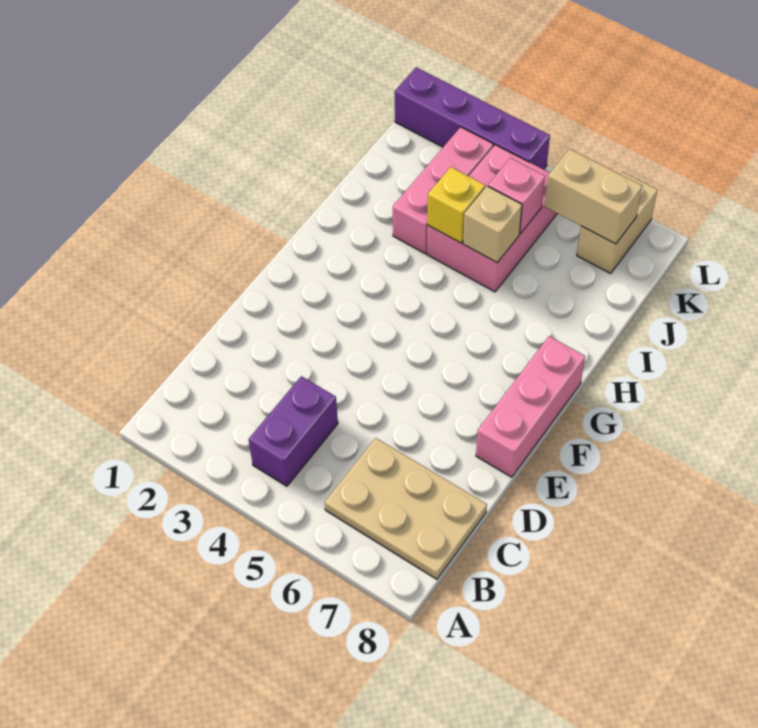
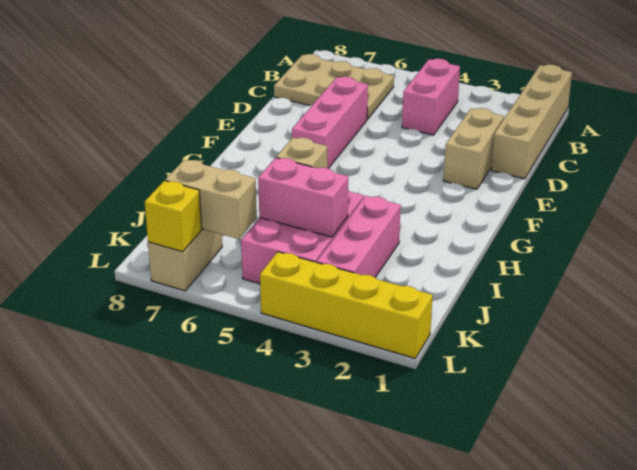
none -> tan 1x4 brick [491,64,572,179]
purple 1x2 brick [248,376,338,486] -> pink 1x2 brick [402,59,460,135]
none -> tan 1x2 brick [443,108,504,189]
pink 1x3 brick [476,336,585,477] -> pink 1x3 brick moved to [292,77,368,168]
yellow 1x1 brick [428,167,485,243] -> yellow 1x1 brick moved to [145,181,202,252]
pink 1x1 brick [488,158,545,234] -> pink 1x2 brick [258,158,348,237]
purple 1x4 brick [395,67,550,169] -> yellow 1x4 brick [260,252,433,358]

